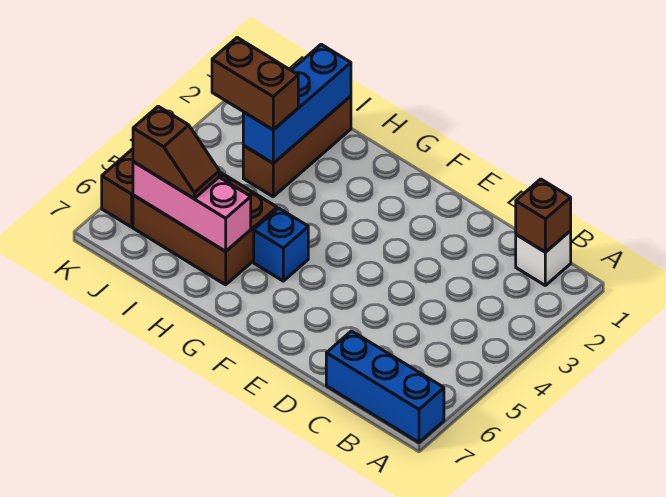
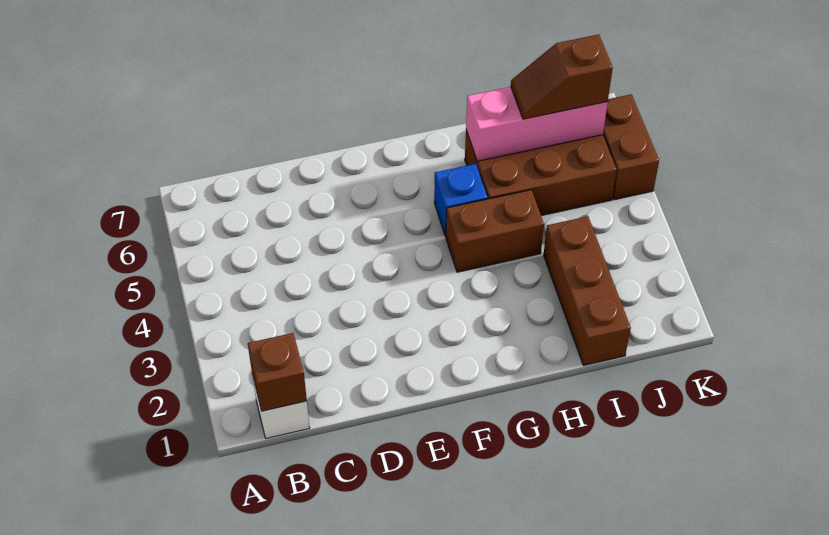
blue 1x3 brick [326,331,444,442] -> none
blue 1x3 brick [243,44,351,163] -> none
brown 1x2 brick [212,38,298,130] -> brown 1x2 brick moved to [446,190,544,272]

